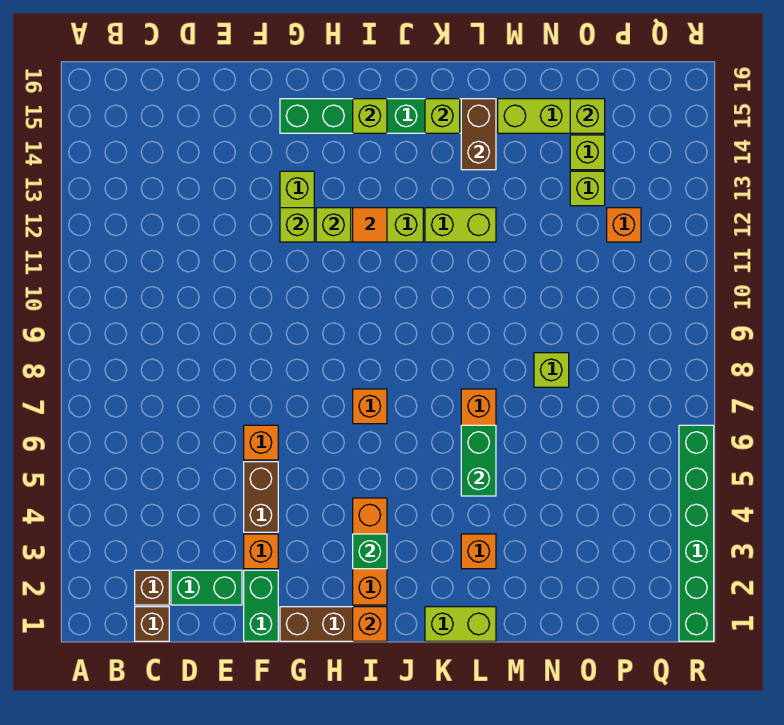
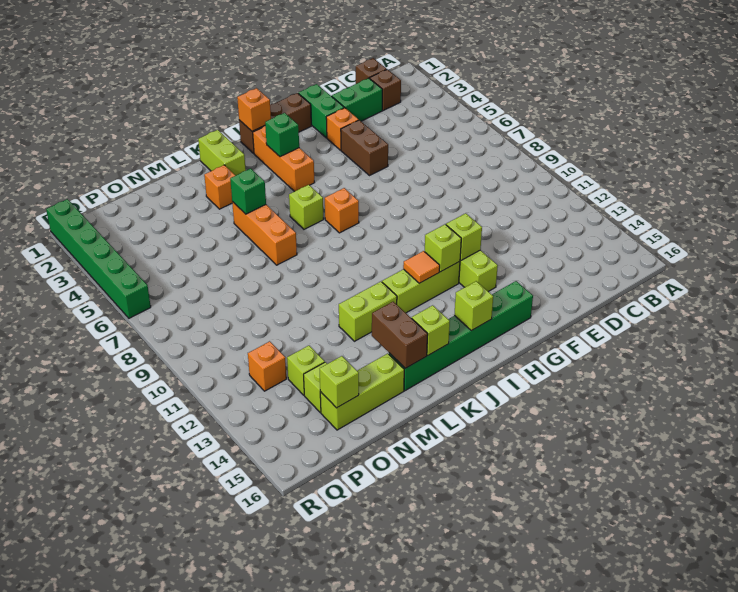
orange 1x1 brick [244,425,278,460] -> none
lime 1x2 brick [425,607,496,641] -> lime 1x2 brick turned to [198,130,246,175]
green 1x2 brick [461,425,496,496] -> green 1x1 brick [230,169,266,214]
lime 1x1 brick [534,353,569,387] -> lime 1x1 brick moved to [289,185,324,229]

